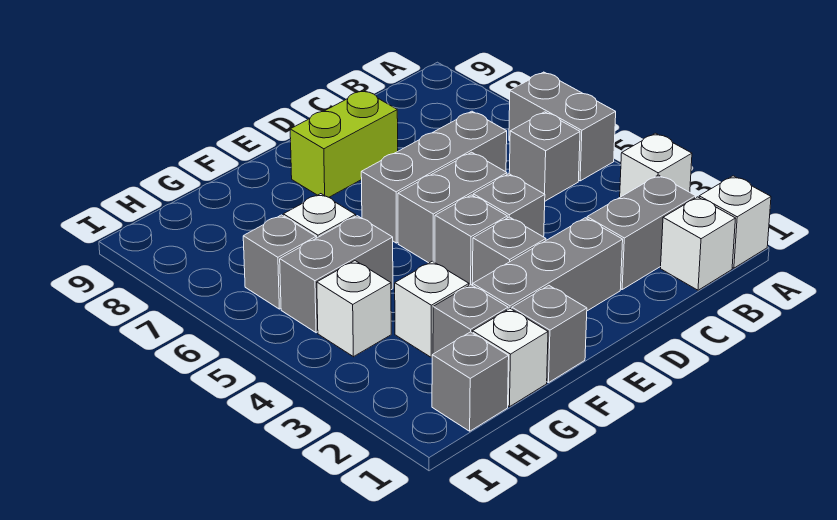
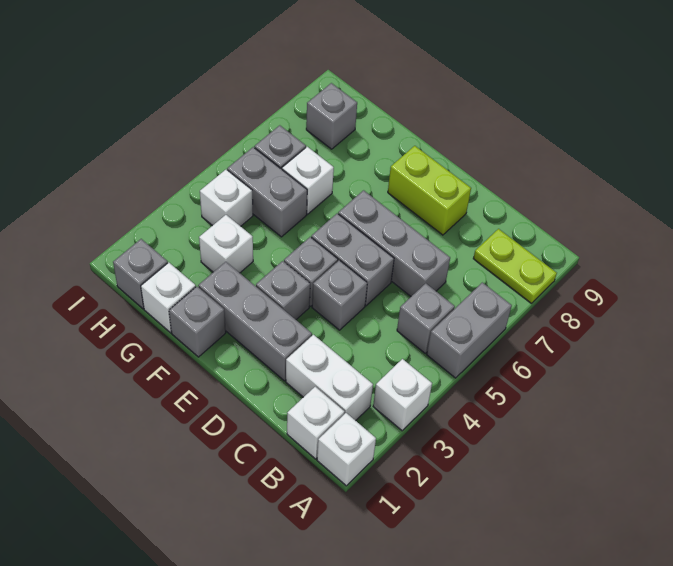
none -> lime 1x2 plate [473,229,557,303]
grey 1x2 brick [587,175,696,289] -> white 1x2 brick [286,335,373,421]
grey 1x1 brick [433,285,508,354] -> grey 1x1 brick moved to [306,83,357,149]

